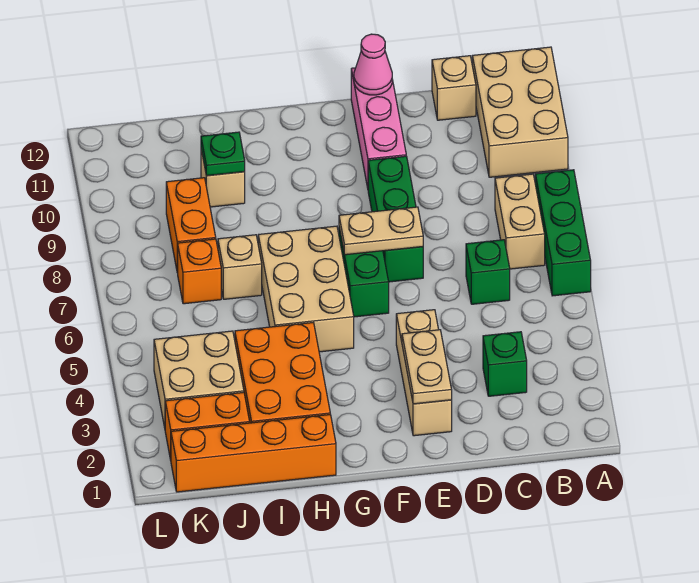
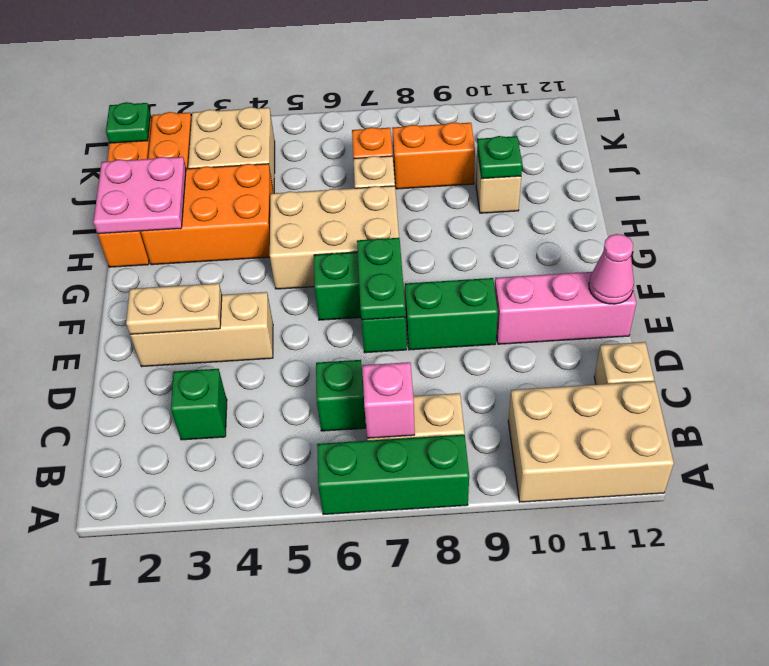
none -> pink 1x1 brick [362,362,415,438]
tan 1x2 plate [339,207,423,255] -> green 1x2 plate [357,238,405,320]
none -> pink 2x2 plate [94,157,186,234]
none -> green 1x1 plate [106,102,151,143]

